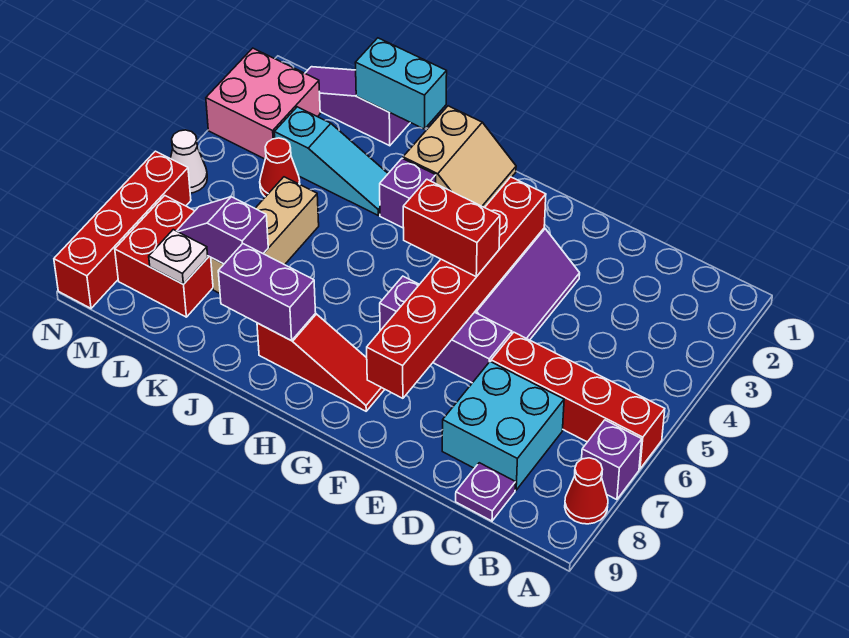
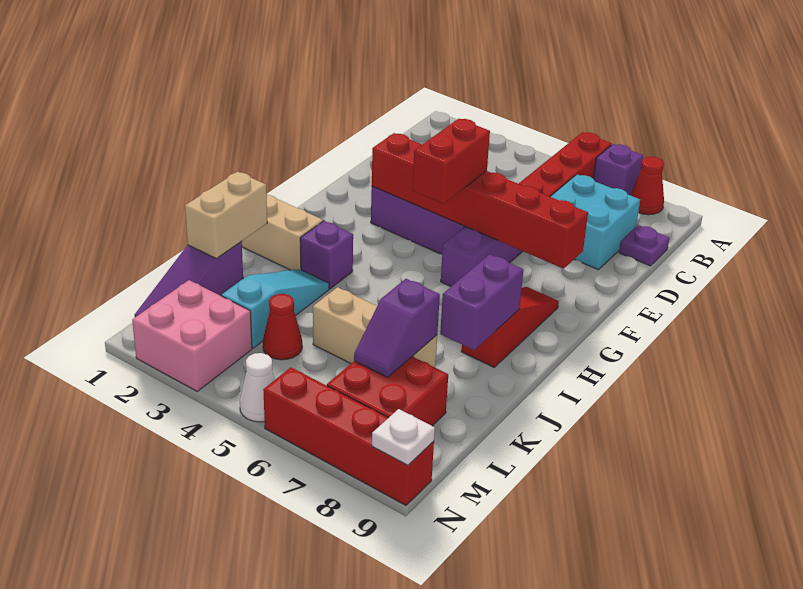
cyan 1x2 brick [355,38,447,129] -> tan 1x2 brick [185,172,267,259]
white 1x1 plate [149,230,208,284] -> white 1x1 plate moved to [372,409,435,465]

